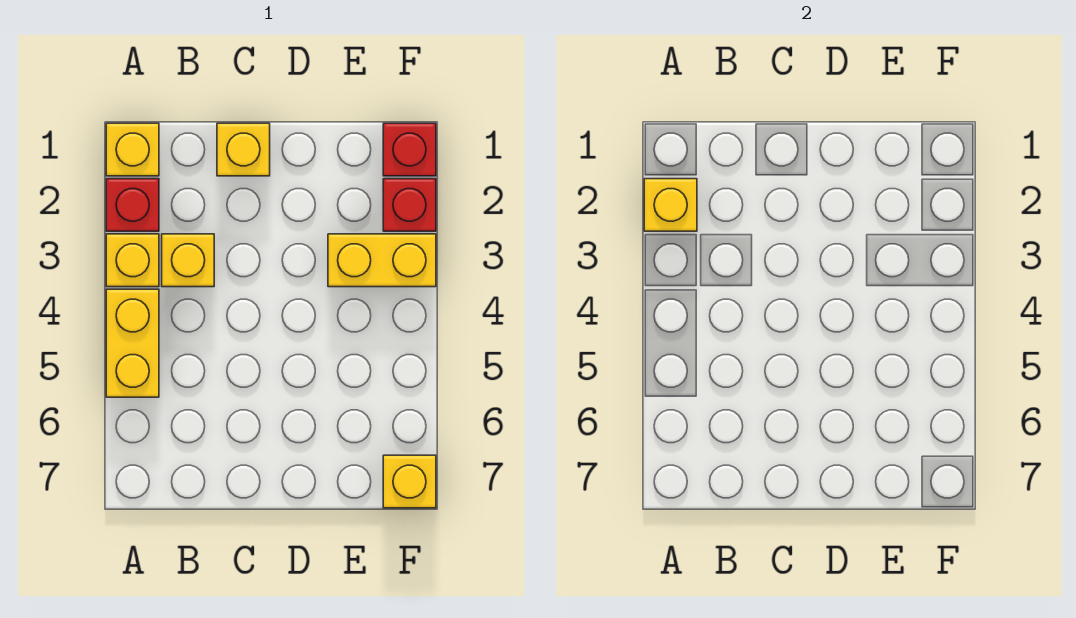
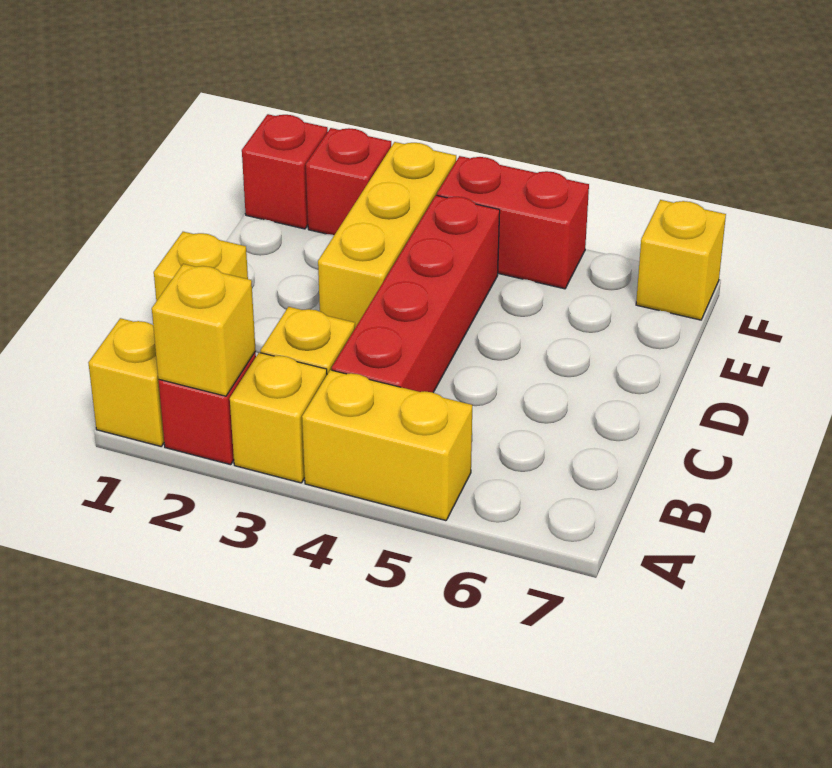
none -> red 1x4 brick [332,195,500,392]
yellow 1x2 brick [328,234,436,287] -> yellow 1x3 brick [318,142,456,328]
none -> red 1x2 brick [437,156,589,289]

